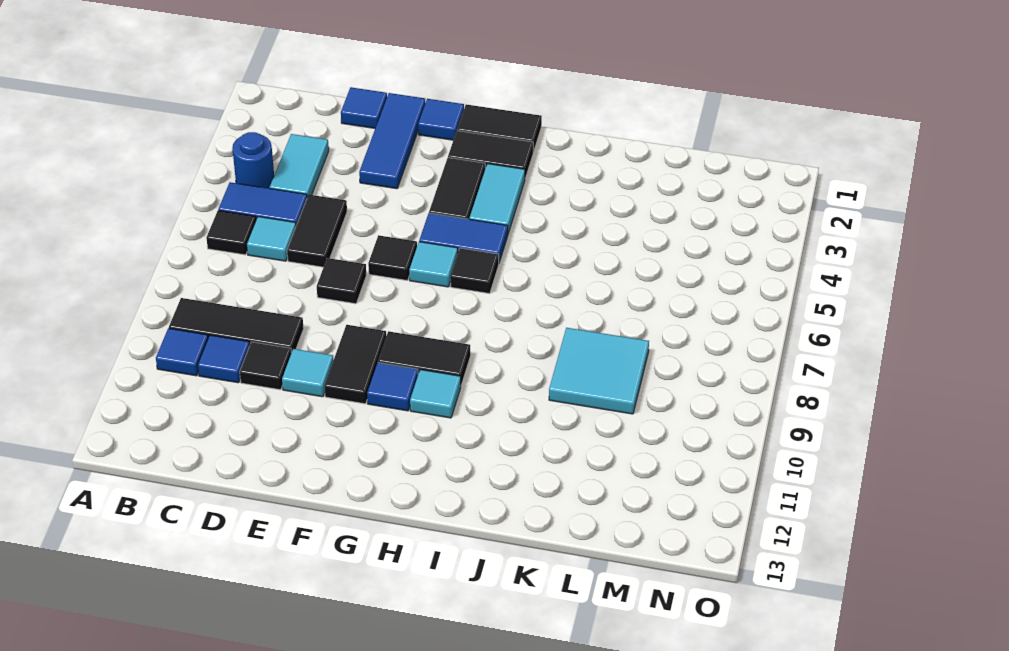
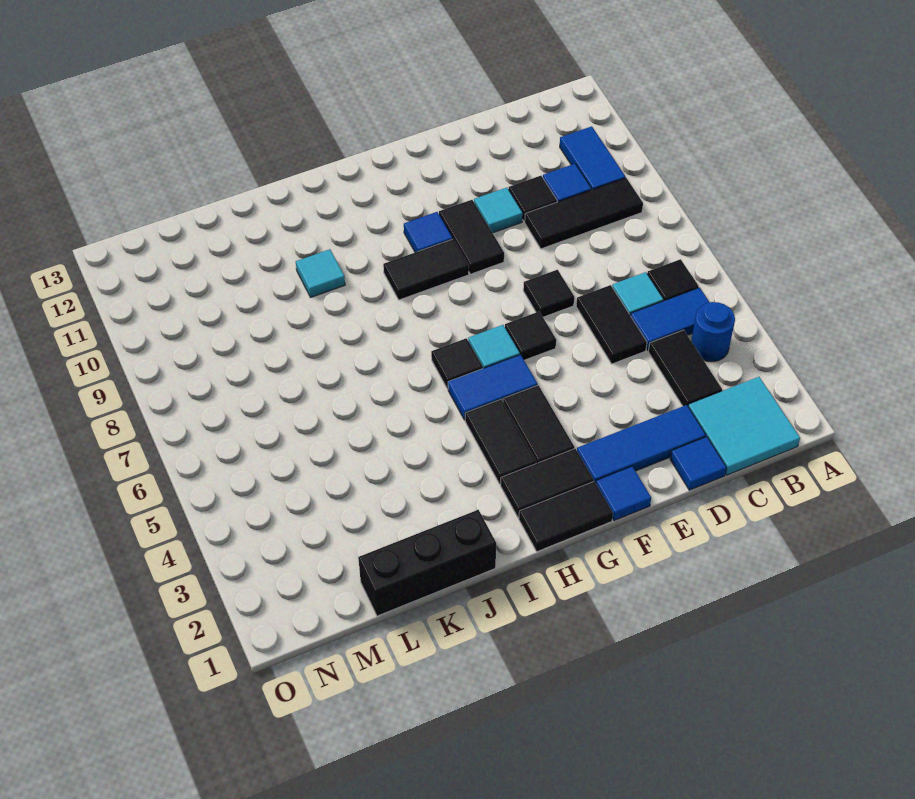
blue 1x1 tile [156,328,208,376] -> blue 1x2 tile [560,126,625,190]
cyan 1x2 tile [270,134,329,197] -> black 1x2 tile [648,330,722,406]
blue 1x3 tile [359,93,425,189] -> blue 1x3 tile turned to [577,405,706,483]
cyan 1x2 tile [469,164,525,233] -> black 1x2 tile [465,399,536,484]
cyan 1x1 tile [410,370,461,418] -> cyan 1x1 tile moved to [296,249,345,297]
none -> black 1x3 brick [358,510,496,616]
cyan 2x2 tile [549,328,649,414] -> cyan 2x2 tile moved to [688,377,800,475]

